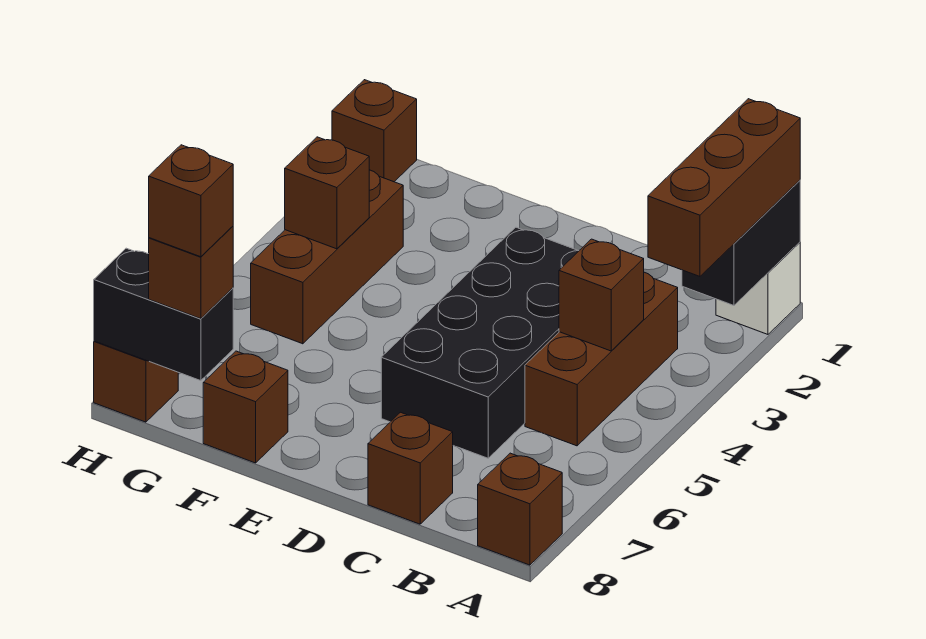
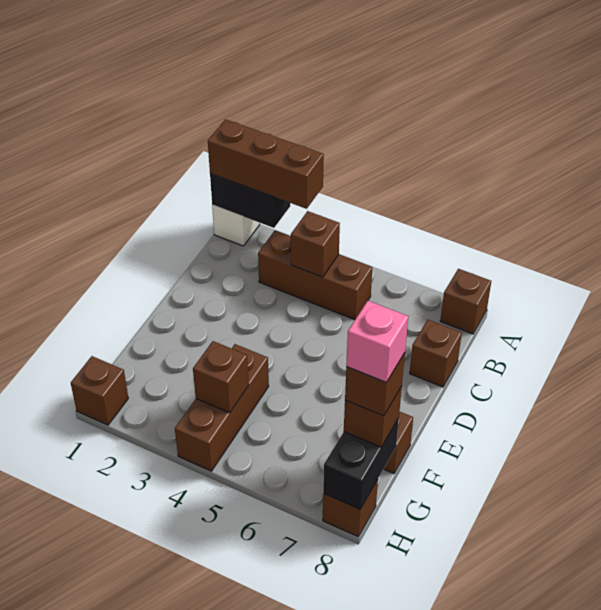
black 2x4 brick [381,227,578,458] -> none
brown 1x3 brick [251,170,403,344] -> brown 1x3 brick turned to [175,344,269,471]
none -> pink 1x1 brick [346,301,408,383]

